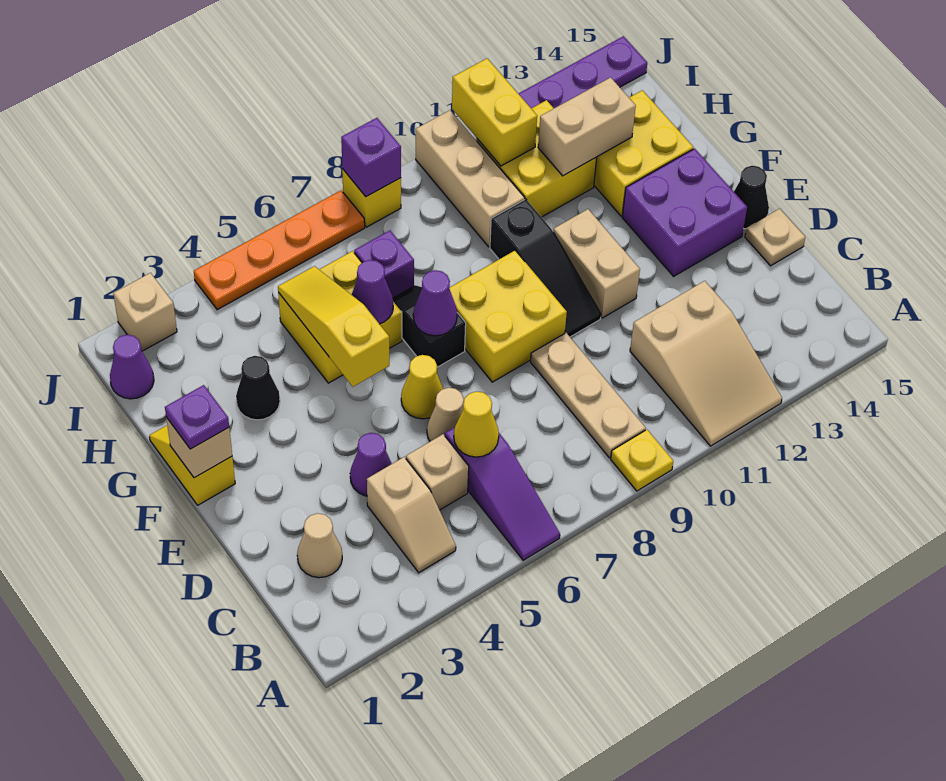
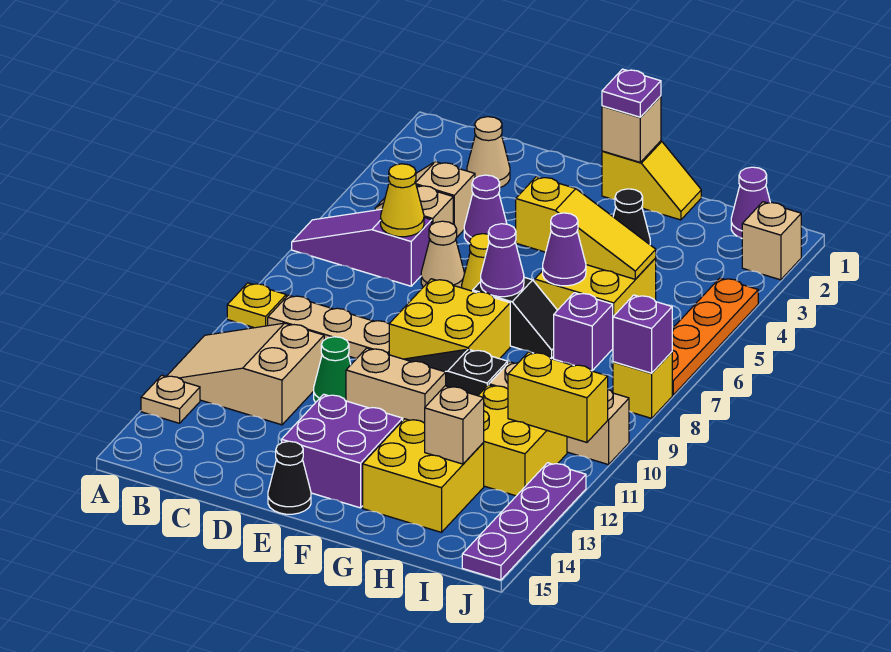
none -> green 1x1 cone [314,337,351,403]
tan 1x1 plate [745,209,805,266] -> tan 1x1 plate moved to [141,375,200,423]
tan 1x2 brick [538,77,636,176] -> tan 1x1 brick [425,386,484,464]

